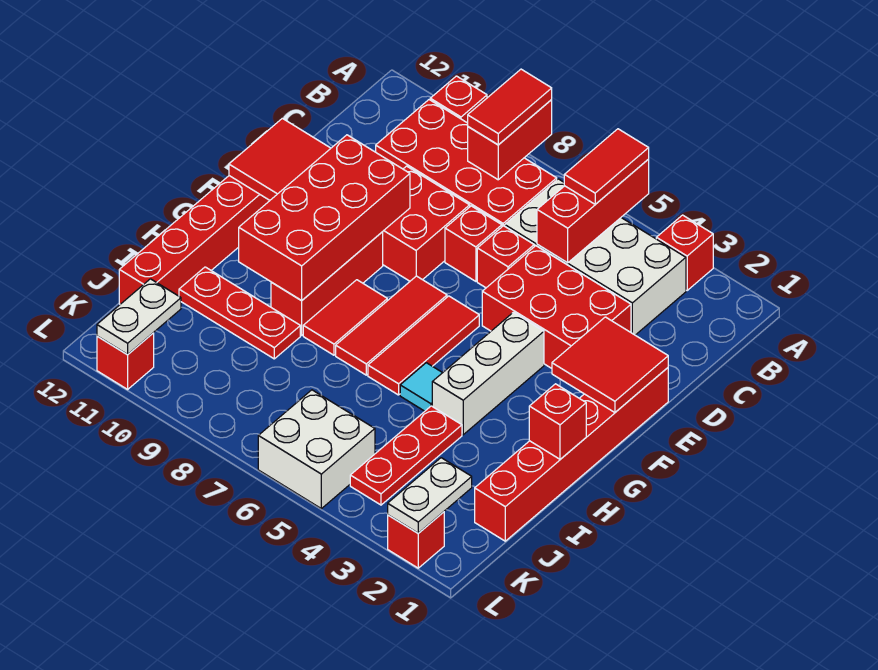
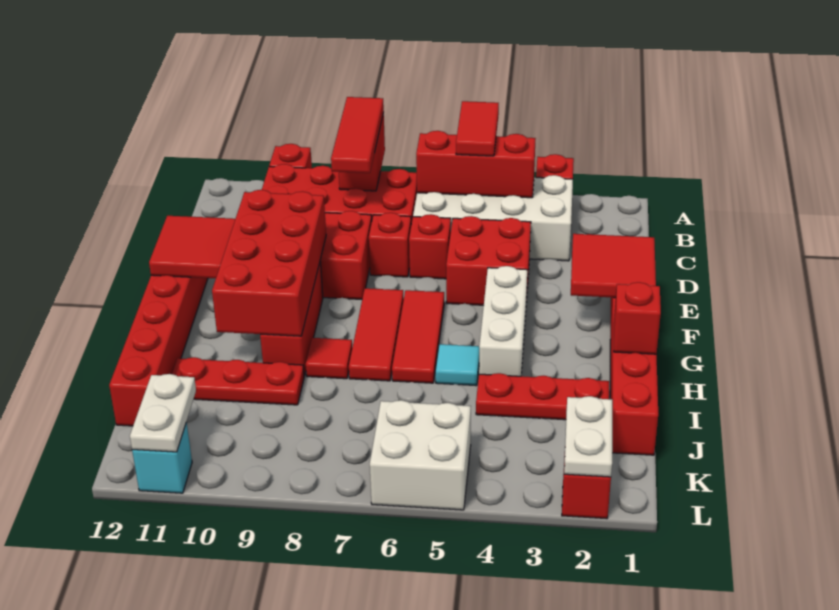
red 1x3 brick [537,159,649,263] -> red 1x3 brick turned to [416,131,536,198]
red 1x2 tile [468,69,552,145] -> red 1x3 tile [331,97,384,173]
red 2x3 brick [482,246,631,368] -> red 2x2 brick [446,216,531,305]
red 1x2 tile [303,280,387,355] -> red 1x1 tile [306,338,352,379]
red 1x3 plate [350,406,462,505] -> red 1x3 plate turned to [476,373,609,420]
red 1x1 brick [97,333,154,389] -> cyan 1x1 brick [132,422,192,493]

